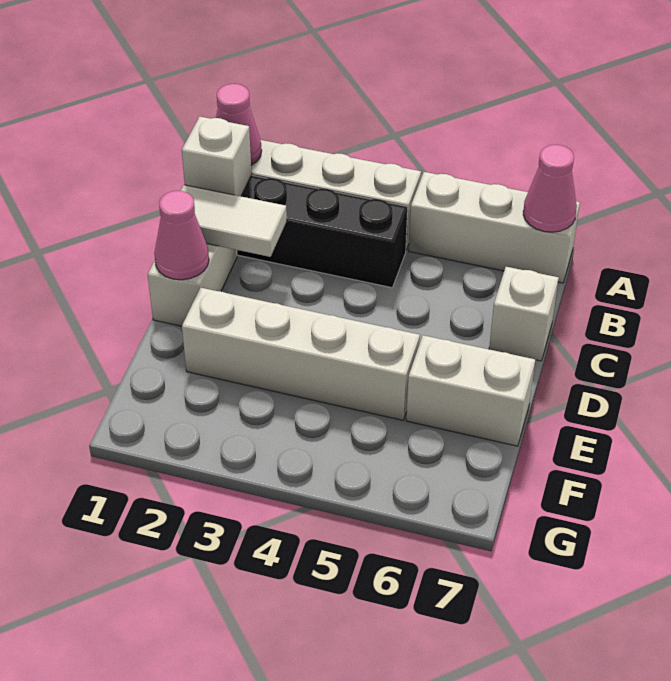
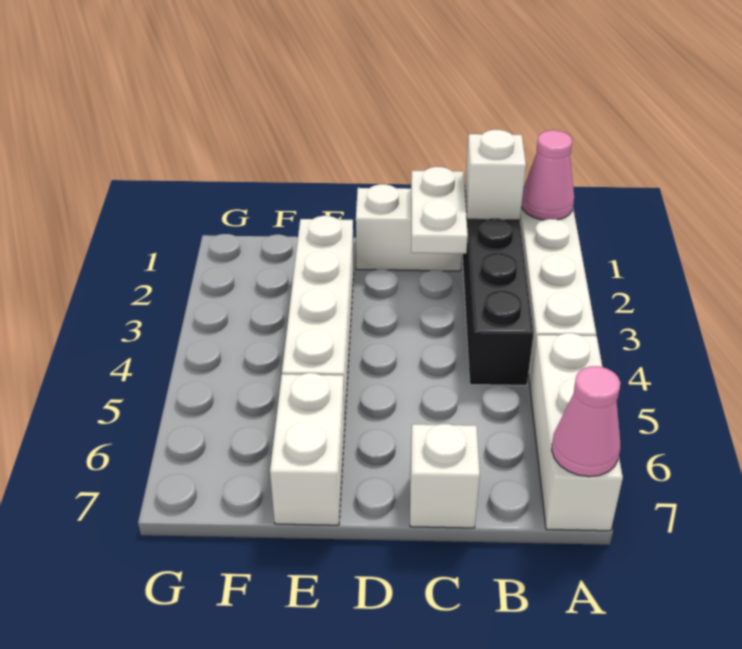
white 1x2 tile [181,185,287,257] -> white 1x2 plate [411,167,468,254]
pink 1x1 cone [154,191,209,280] -> none

